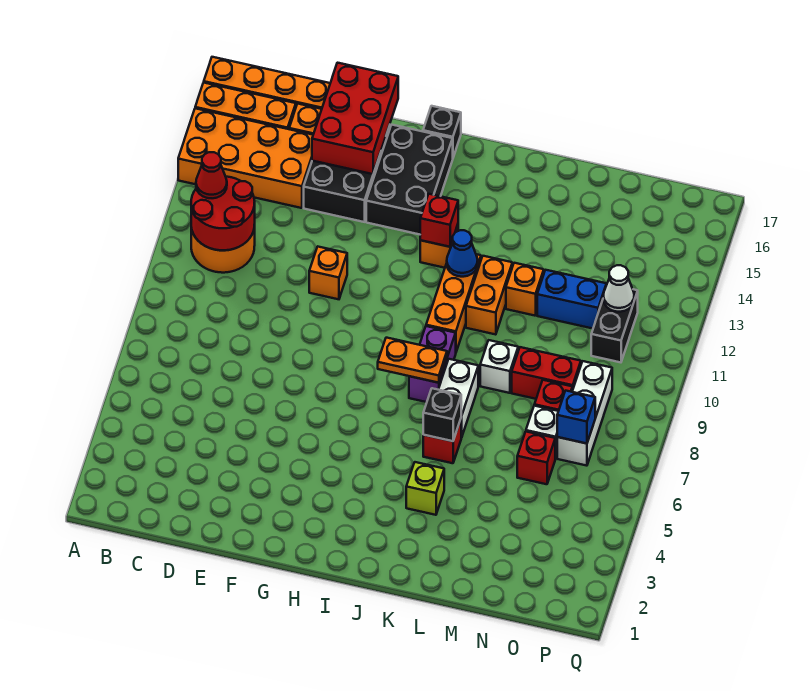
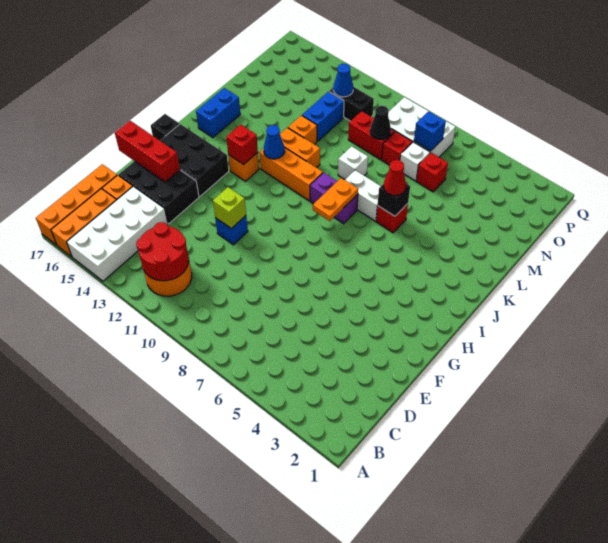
orange 2x4 brick [178,108,313,208] -> white 2x4 brick [67,186,168,281]
red 1x1 cone [196,152,227,198] -> red 1x1 cone moved to [384,160,406,196]
red 2x3 brick [312,63,398,174] -> red 1x3 brick [115,121,180,182]
orange 1x1 brick [309,247,347,299] -> blue 1x1 brick [215,216,248,245]
none -> blue 1x2 brick [196,88,240,138]
lime 1x1 brick [406,462,444,515] -> lime 1x1 brick moved to [213,187,246,229]
red 1x2 brick [512,347,581,399] -> red 1x2 brick turned to [348,111,395,160]
none -> black 1x1 cone [370,106,391,139]
white 1x3 brick [557,361,612,466] -> white 2x3 brick [388,97,455,157]
white 1x1 cone [603,265,634,312] -> blue 1x1 cone [333,64,353,97]

